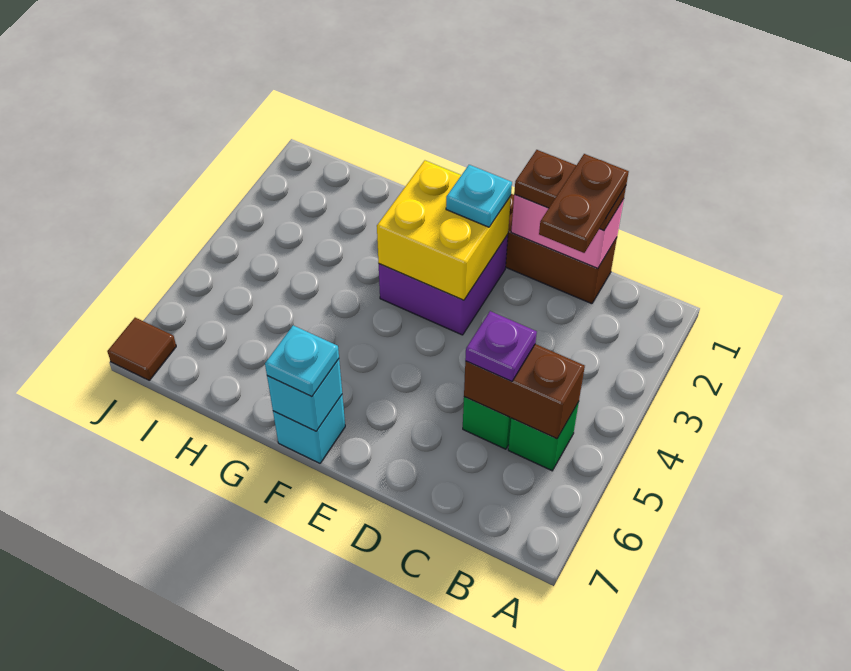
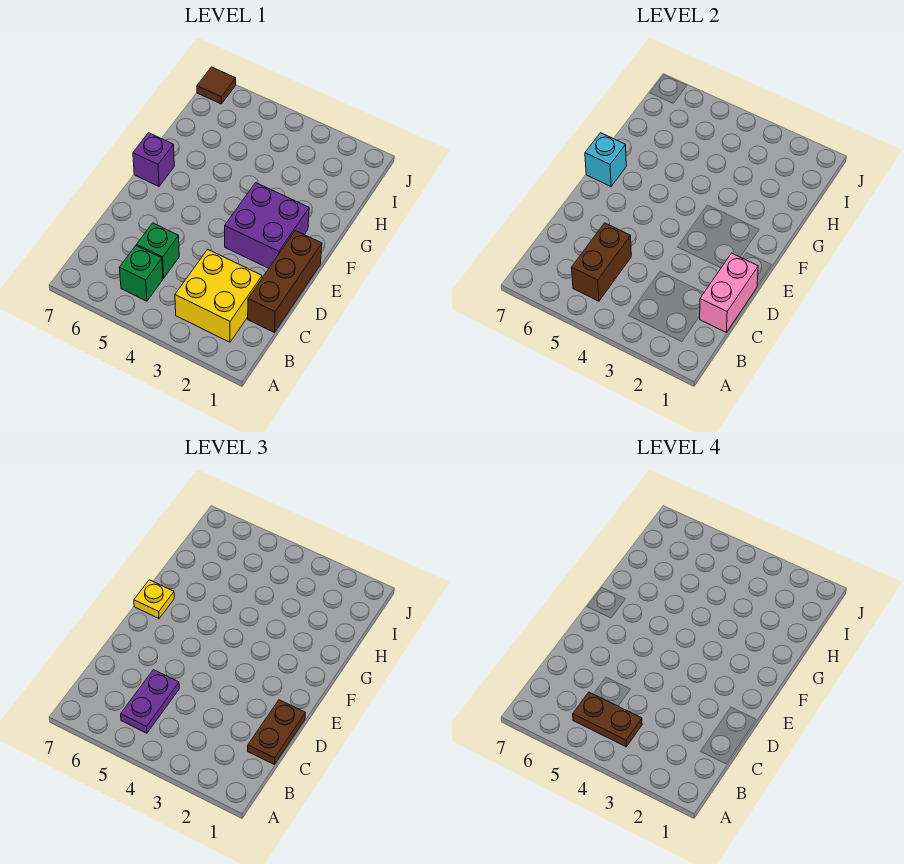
brown 1x2 plate [539,154,629,253] -> brown 1x2 plate moved to [573,692,642,747]
purple 1x1 plate [465,311,537,381] -> purple 1x2 plate [121,670,179,733]
yellow 2x2 brick [377,161,511,300] -> yellow 2x2 brick moved to [175,249,262,342]
cyan 1x1 plate [446,165,512,227] -> none
cyan 1x1 brick [273,395,345,463] -> purple 1x1 brick [133,133,174,186]
cyan 1x1 plate [265,325,339,397] -> yellow 1x1 plate [134,580,174,618]

